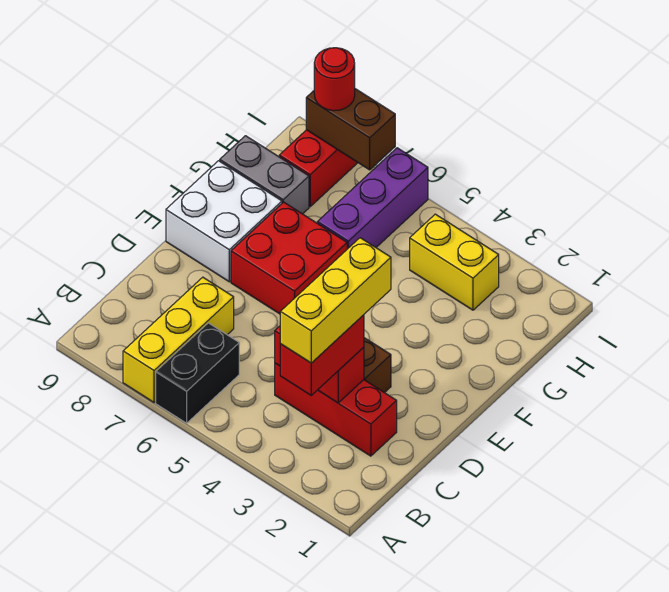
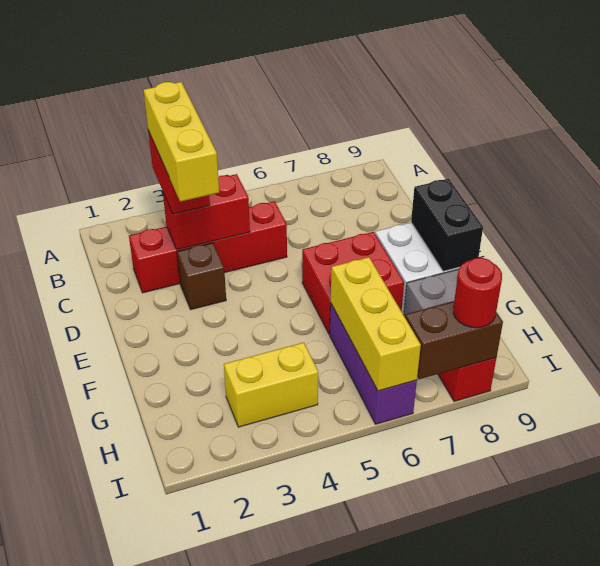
black 1x2 brick [156,323,239,423] -> black 1x2 brick moved to [411,179,483,271]
yellow 1x3 brick [123,277,234,402] -> yellow 1x3 brick moved to [331,257,421,391]
red 1x3 brick [275,363,397,456] -> red 1x4 brick [129,201,287,293]

